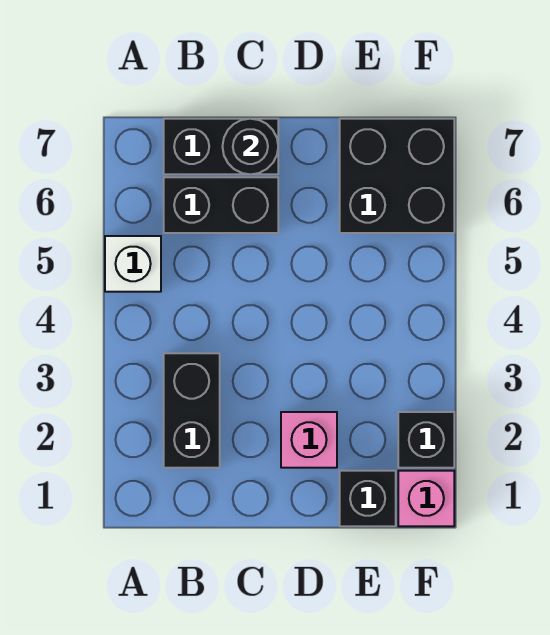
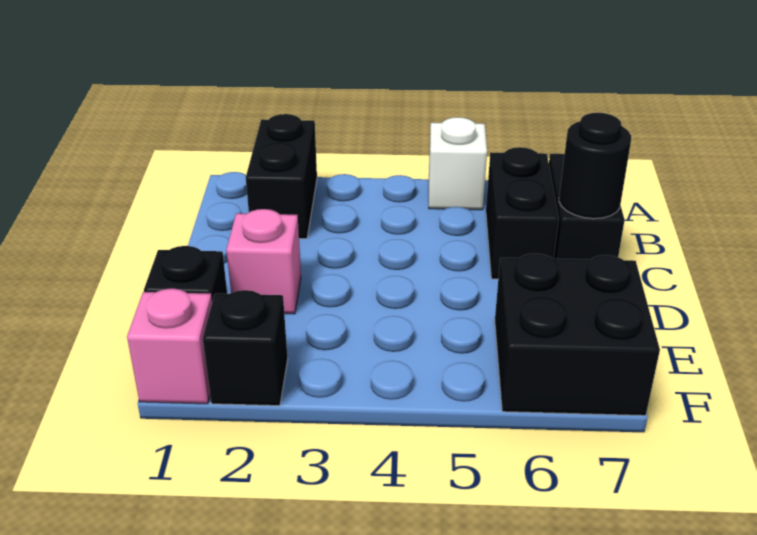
black 1x2 brick [164,353,220,468] -> black 1x2 brick turned to [246,114,317,239]

